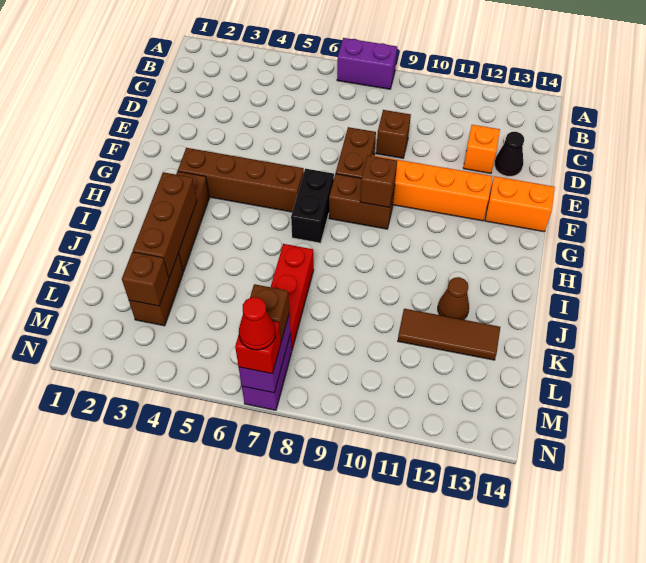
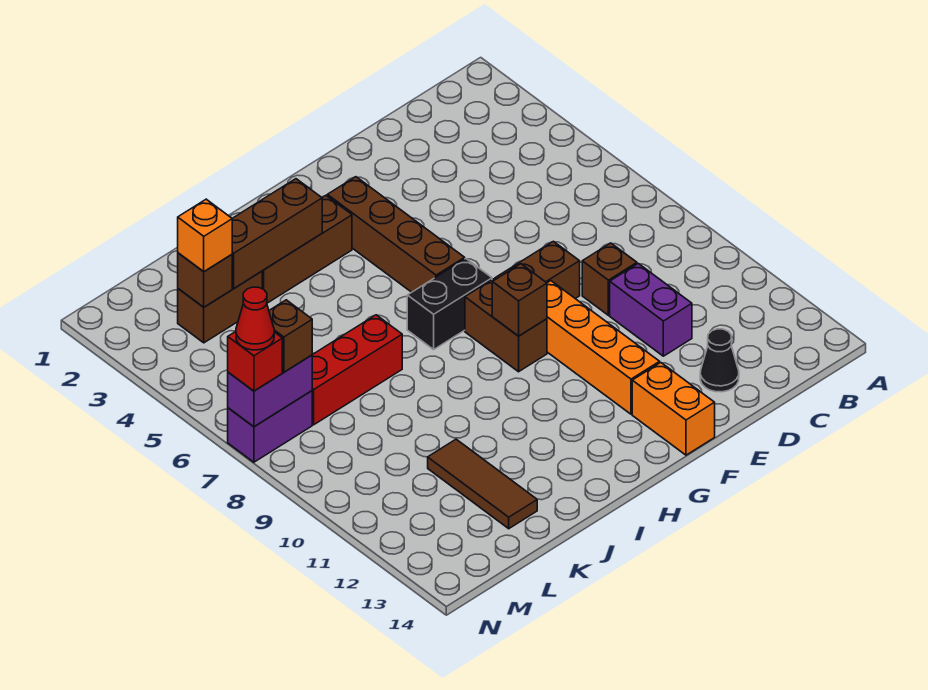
purple 1x2 brick [337,38,397,89] -> purple 1x2 brick moved to [610,264,692,356]
orange 1x1 brick [463,125,500,173] -> orange 1x1 brick moved to [178,199,232,272]
brown 1x1 cone [438,277,469,320] -> none

